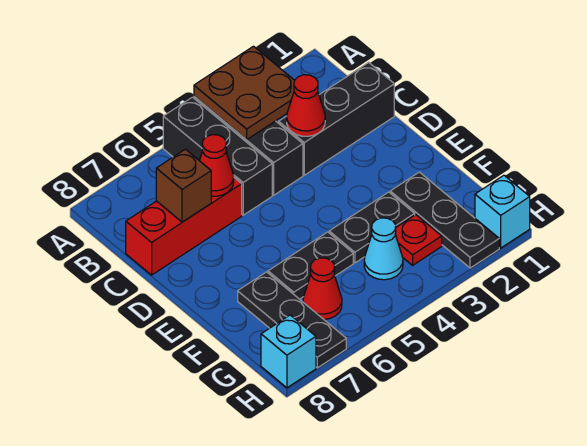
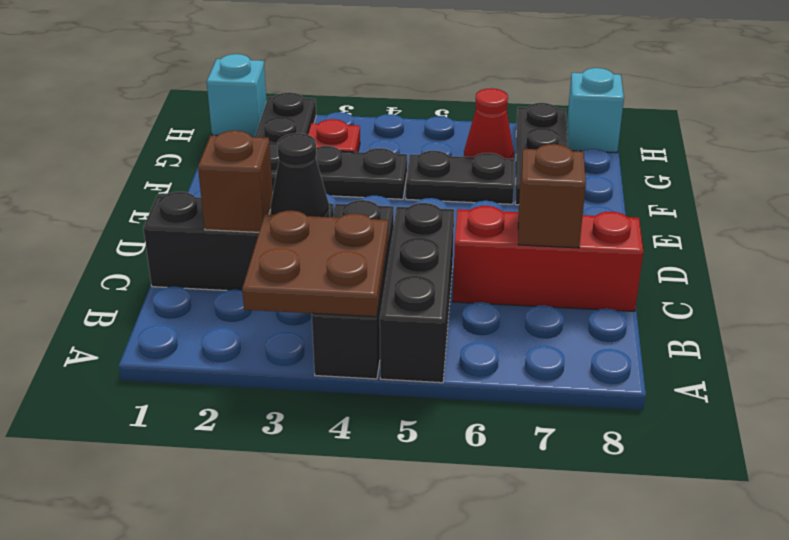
none -> brown 1x1 brick [198,131,273,232]
red 1x1 cone [287,75,325,136] -> black 1x1 cone [271,133,330,217]
red 1x1 cone [199,135,234,196] -> none
cyan 1x1 cone [364,218,403,280] -> none

